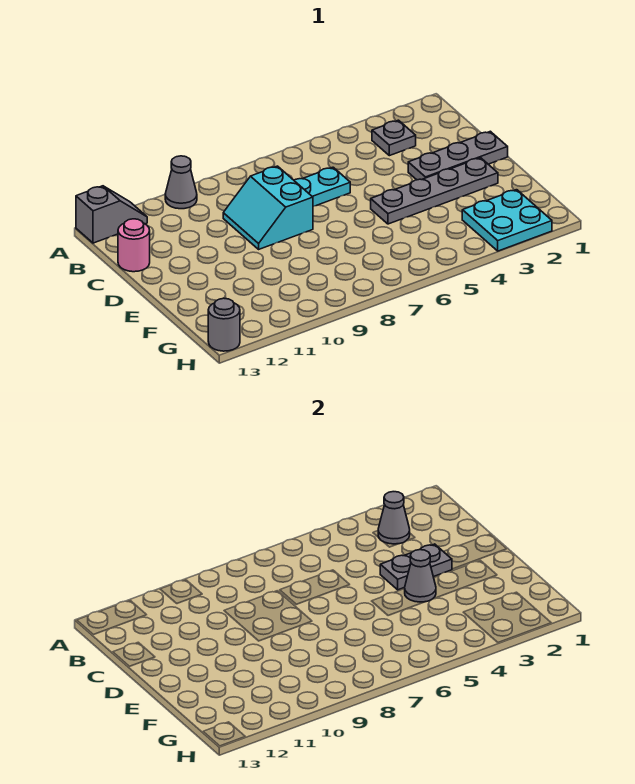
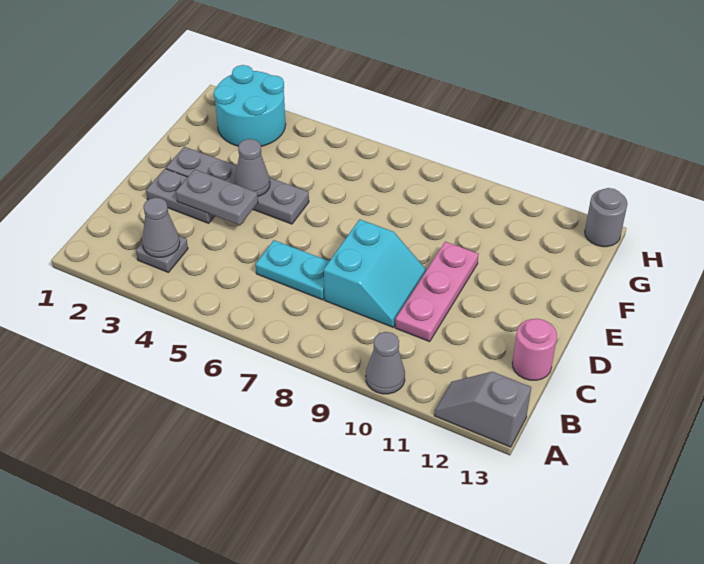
none -> pink 1x3 plate [395,242,479,342]
grey 1x3 plate [408,131,508,180] -> grey 1x2 plate [146,169,215,223]
cyan 2x2 plate [462,190,552,251] -> cyan 2x2 round brick [214,65,286,146]

